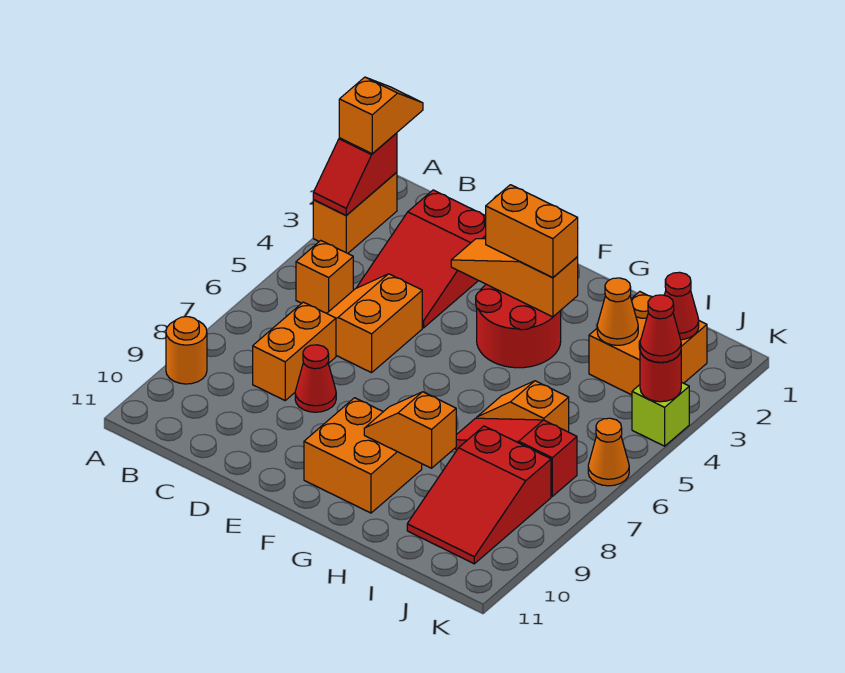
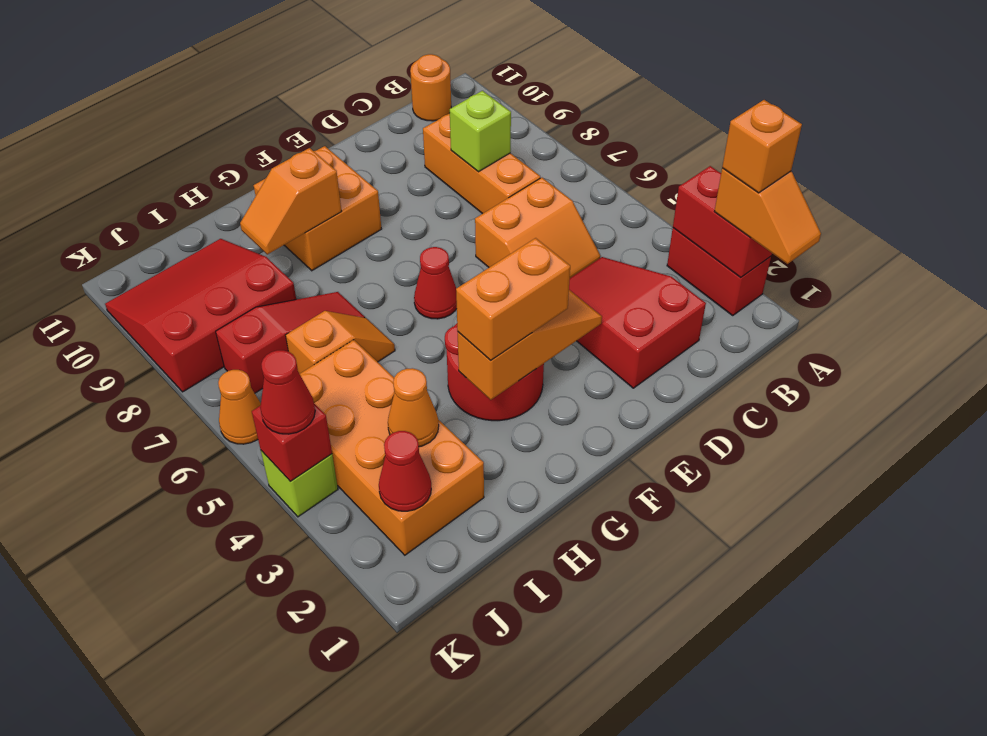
orange 1x2 brick [313,172,397,253] -> red 1x2 brick [667,228,771,316]
red 1x2 slope [313,133,397,215] -> red 1x2 brick [673,166,772,278]
orange 1x1 round brick [166,317,207,384] -> orange 1x1 round brick moved to [410,54,451,121]
orange 1x1 brick [296,240,353,313] -> orange 1x1 brick moved to [722,100,802,193]
orange 2x2 slope [327,274,422,373] -> orange 2x2 slope turned to [475,178,600,278]
orange 1x2 brick [253,302,336,400] -> orange 1x3 brick [423,113,540,214]
none -> lime 1x1 brick [450,91,511,172]
red 1x1 cone [295,345,336,412] -> red 1x1 cone moved to [414,247,457,319]
orange 1x2 slope [364,392,456,468] -> orange 1x2 slope turned to [240,148,342,254]
orange 2x2 brick [589,292,707,395] -> orange 2x4 brick [300,340,484,555]
red 2x3 slope [407,426,551,564] -> red 3x3 slope [105,239,296,392]
red 1x1 round brick [640,351,681,402] -> red 1x1 brick [252,404,332,482]

